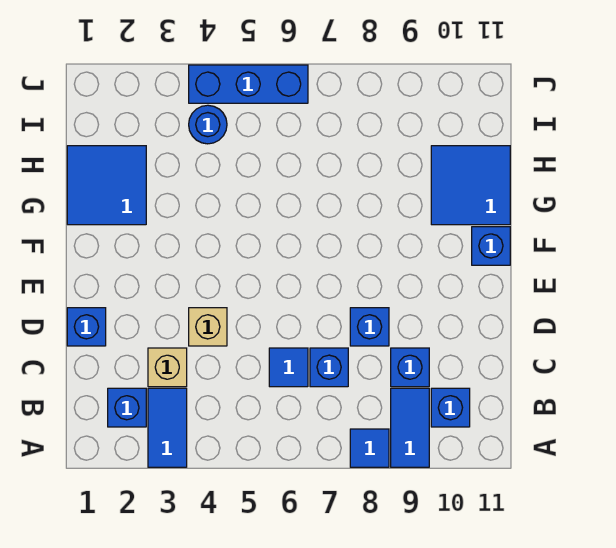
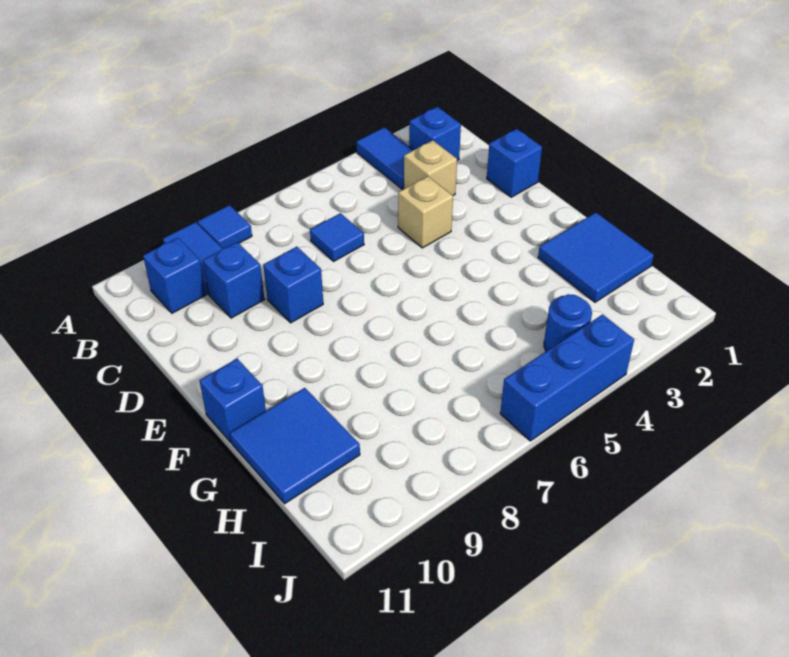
blue 1x1 brick [310,348,348,387] -> none

